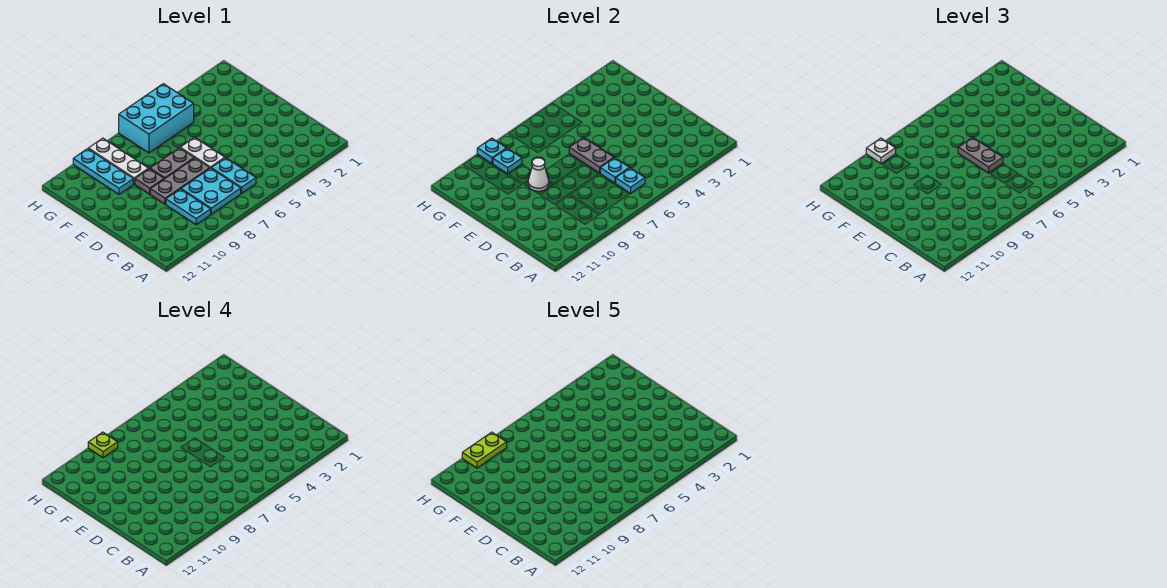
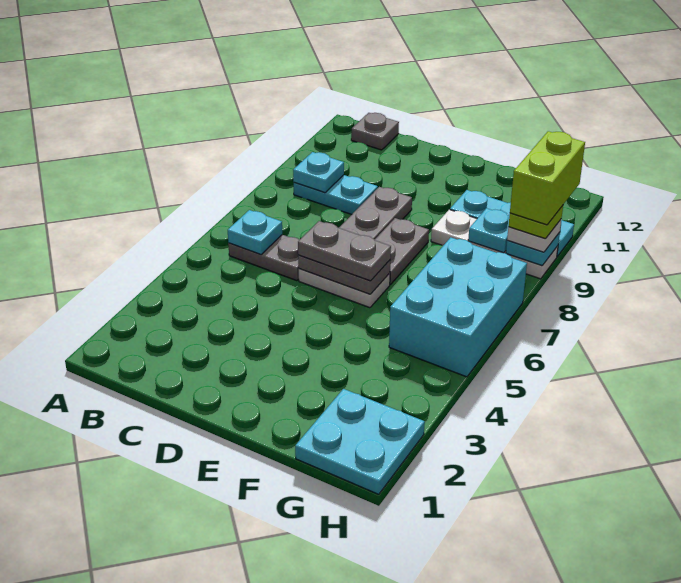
cyan 1x2 plate [211,158,256,193] -> grey 1x2 plate [228,235,299,281]
cyan 2x2 plate [181,168,241,214] -> cyan 2x2 plate moved to [295,389,425,494]
cyan 1x1 plate [600,158,629,183] -> cyan 1x1 plate moved to [293,152,344,193]
grey 1x1 plate [135,169,164,194] -> grey 1x1 plate moved to [351,113,399,150]
white 1x1 cone [528,158,549,191] -> none
lime 1x2 plate [462,432,507,468] -> lime 1x2 brick [510,131,585,225]

